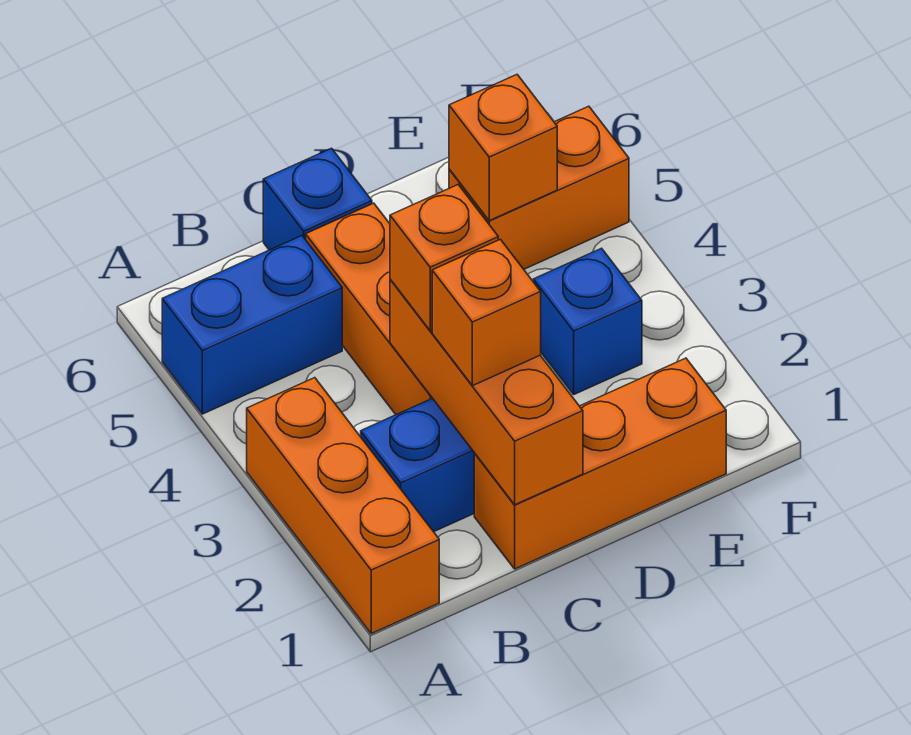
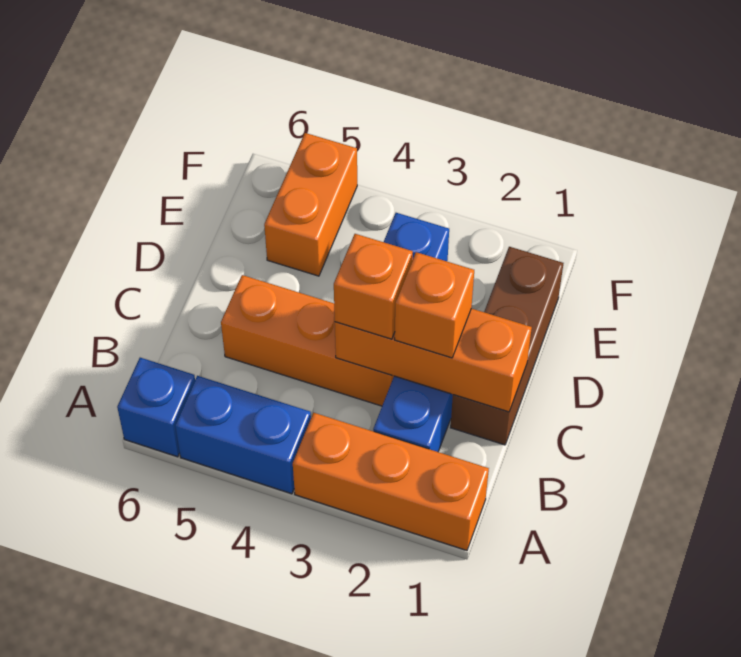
blue 1x2 brick [162,236,342,414] -> blue 1x2 brick turned to [175,376,311,494]
orange 1x3 brick [474,358,726,569] -> brown 1x3 brick [451,247,563,445]
blue 1x1 brick [263,148,372,250] -> blue 1x1 brick moved to [117,358,195,457]
orange 1x1 brick [449,75,557,221] -> none

